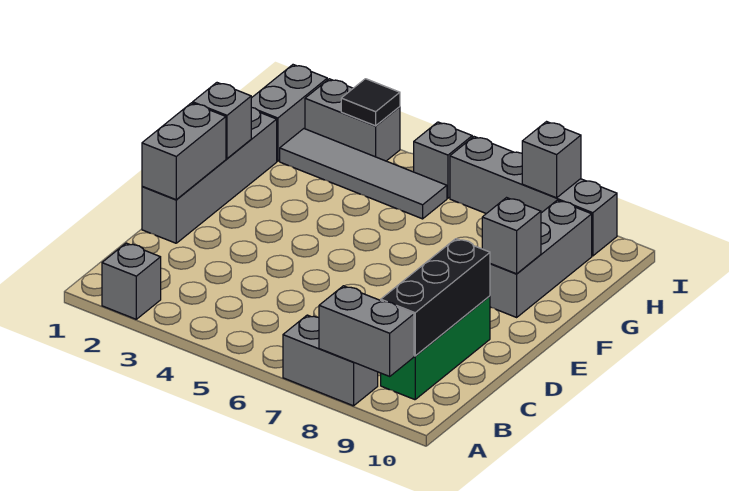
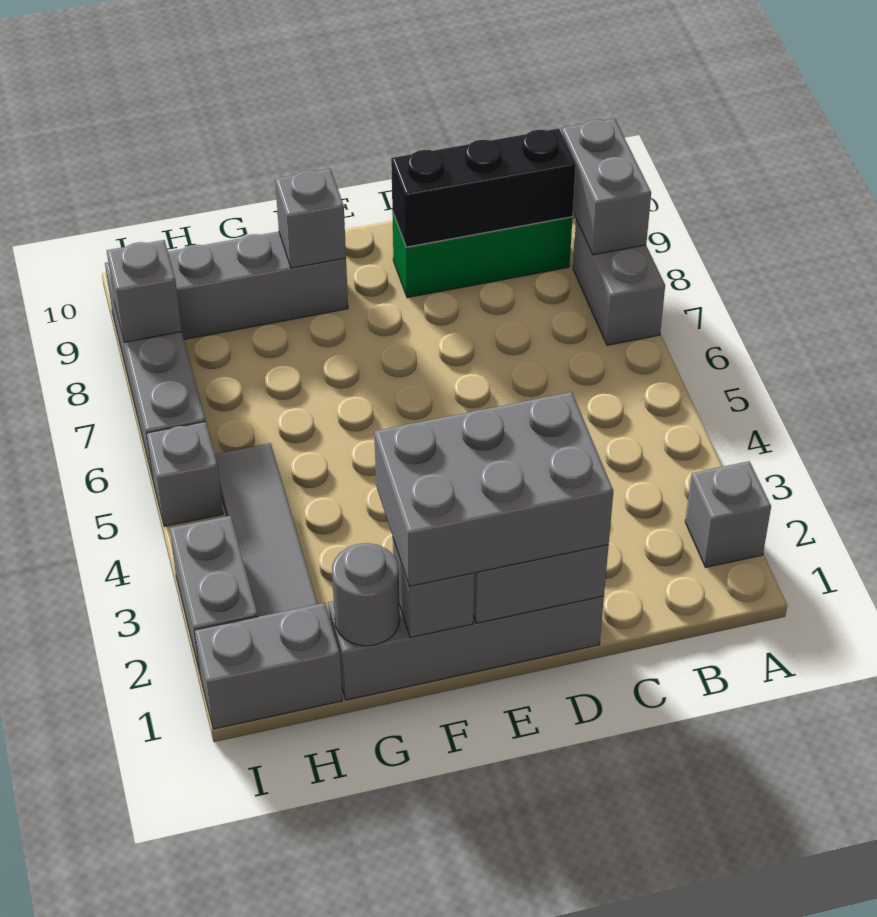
none -> grey 2x3 brick [374,392,613,586]
none -> grey 1x1 round brick [332,543,400,646]
black 1x1 tile [341,79,400,126] -> none

